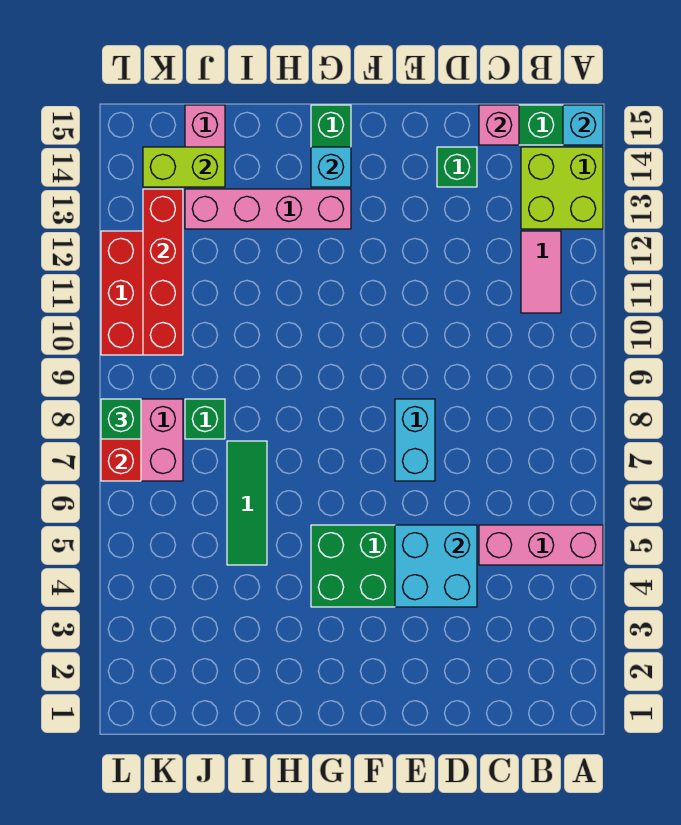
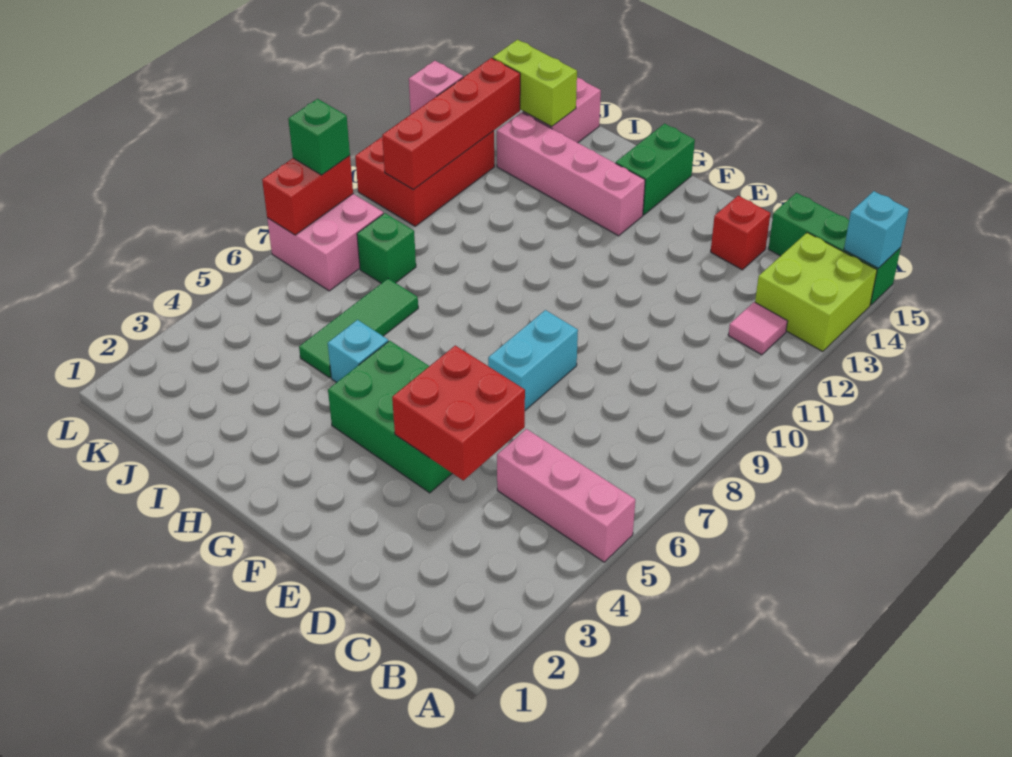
pink 1x2 tile [521,231,561,313] -> pink 1x1 tile [728,302,788,355]
pink 1x1 brick [479,105,519,145] -> pink 1x1 brick moved to [409,61,463,114]
cyan 2x2 brick [395,525,477,607] -> red 2x2 brick [392,346,525,480]
green 1x1 brick [437,147,477,187] -> red 1x1 brick [711,196,770,270]
cyan 1x1 brick [311,147,351,187] -> cyan 1x1 brick moved to [328,320,388,382]

